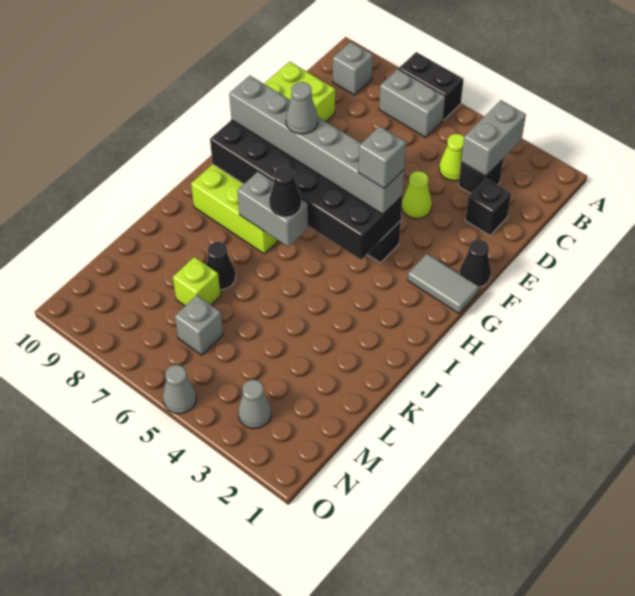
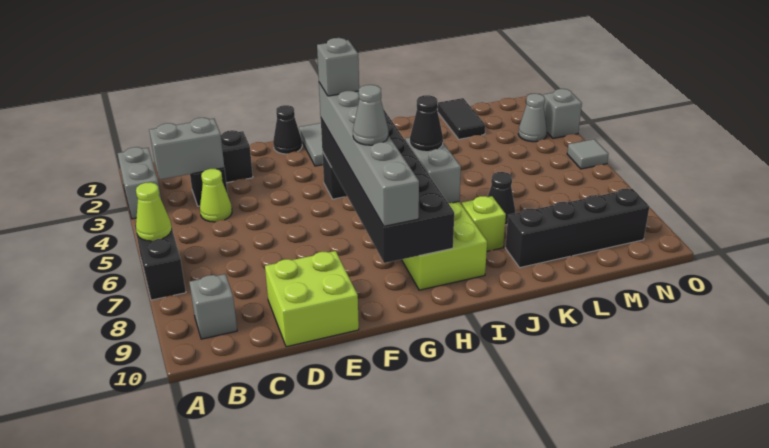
grey 1x2 brick [379,69,445,137] -> grey 1x2 brick moved to [118,147,161,219]
lime 1x1 cone [402,171,432,219] -> lime 1x1 cone moved to [136,182,172,241]
none -> black 1x4 brick [506,189,650,268]
none -> black 1x2 tile [438,98,485,139]
lime 1x1 brick [173,257,221,306] -> lime 1x1 brick moved to [462,196,506,251]
grey 1x1 brick [175,295,223,355] -> grey 1x1 brick moved to [543,89,582,138]
grey 1x1 cone [163,365,196,414] -> grey 1x1 tile [567,139,608,169]

